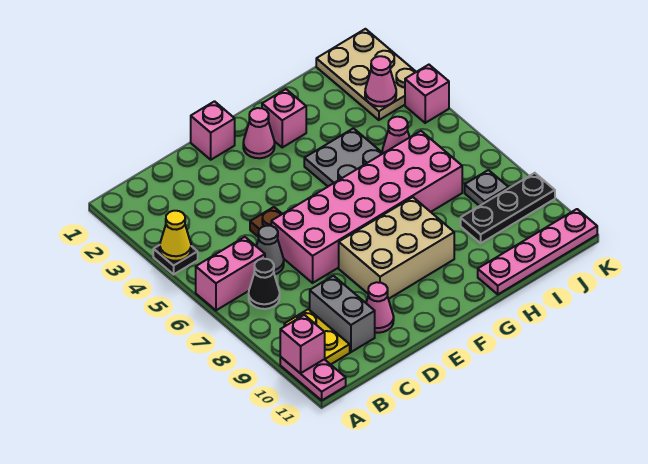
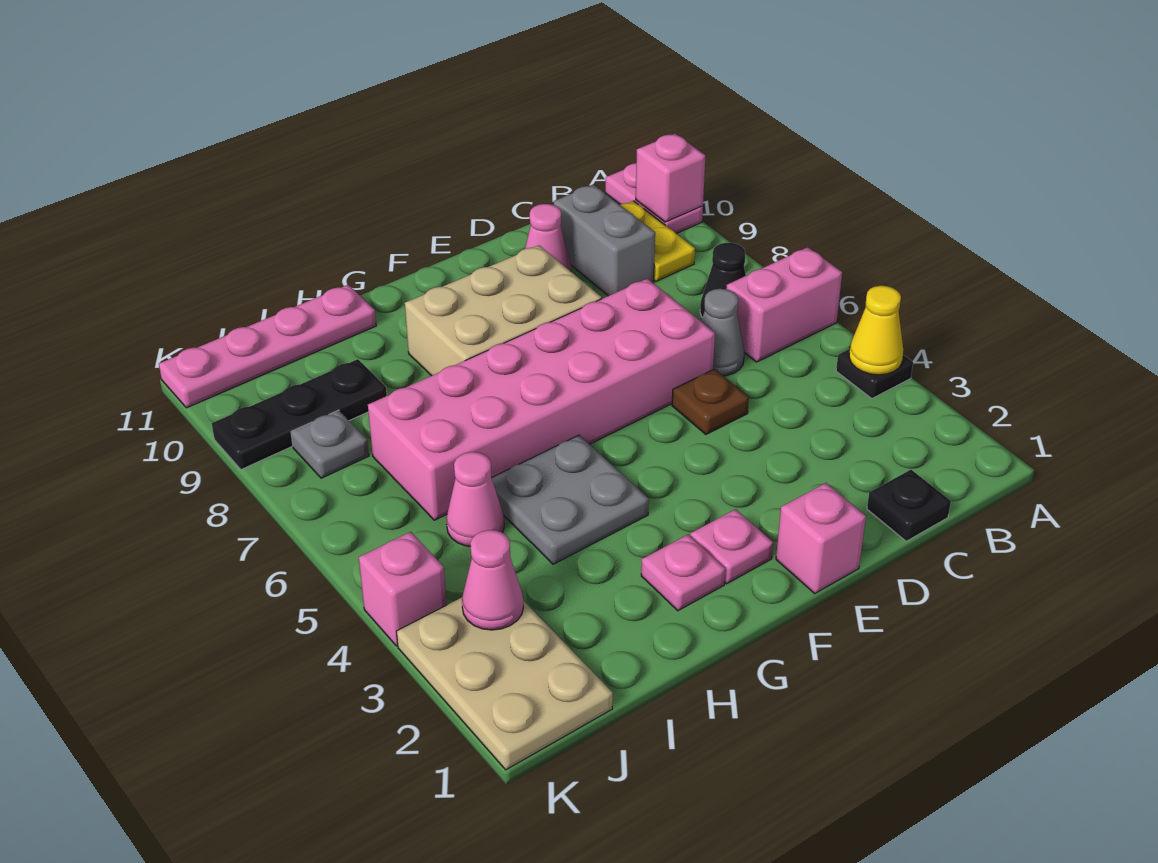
none -> black 1x1 plate [867,470,951,541]
pink 1x1 cone [243,108,275,158] -> pink 1x1 plate [690,509,773,584]
pink 1x1 brick [262,89,306,147] -> pink 1x1 plate [641,535,725,611]

